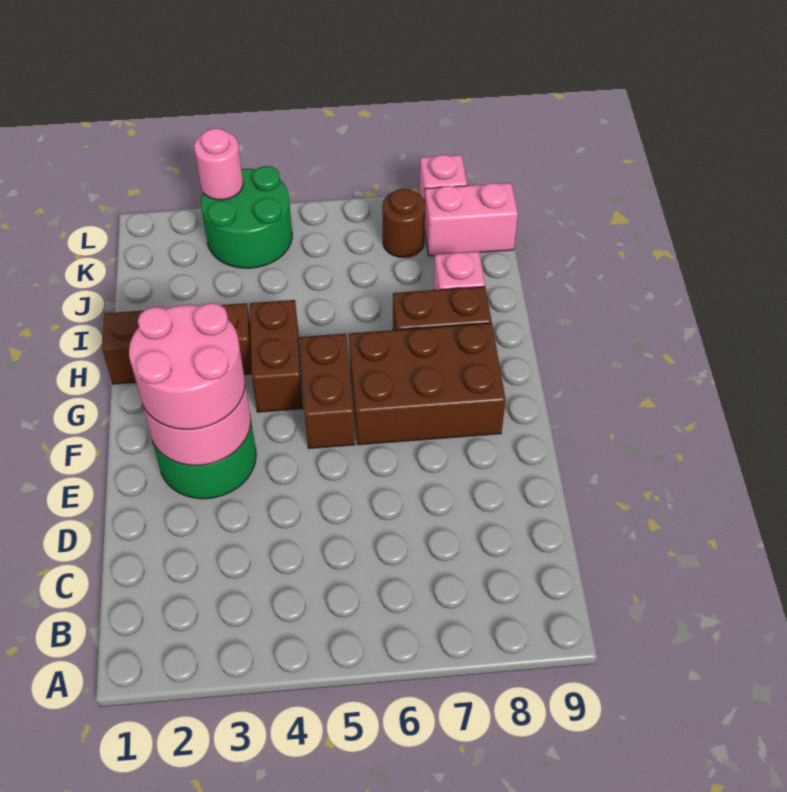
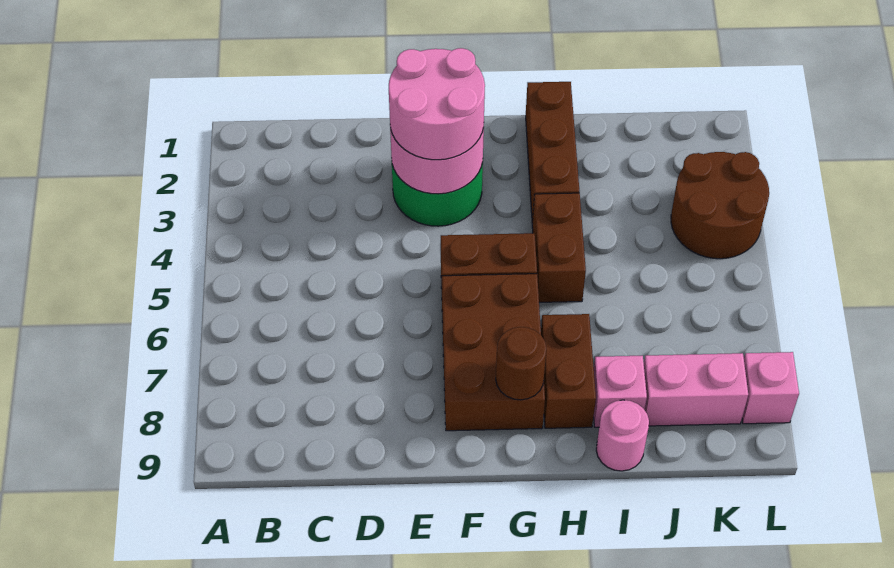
brown 1x2 brick [250,300,303,412] -> brown 1x2 brick turned to [532,193,586,302]
green 2x2 round brick [201,166,292,268] -> brown 2x2 round brick [671,152,769,259]
brown 1x1 round brick [383,189,425,258] -> brown 1x1 round brick moved to [496,327,546,400]
pink 1x2 brick [425,183,518,256] -> pink 1x2 brick turned to [644,353,748,426]
pink 1x1 round brick [194,128,243,200] -> pink 1x1 round brick moved to [596,400,649,471]

